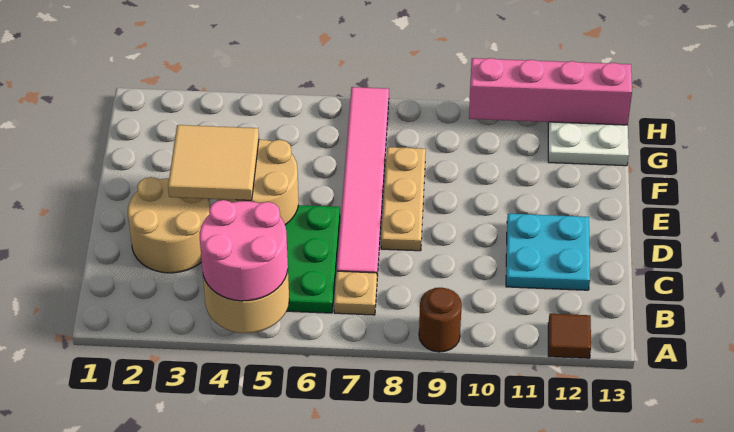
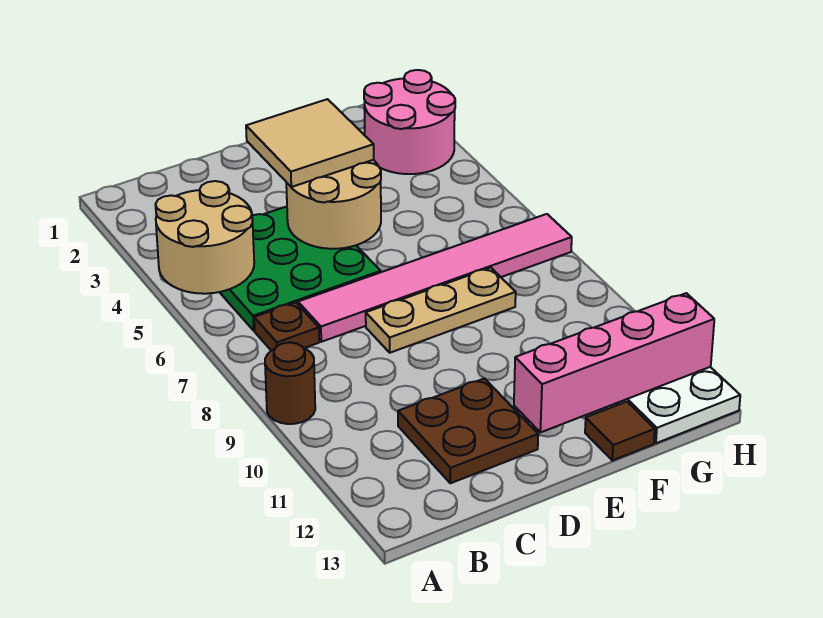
pink 2x2 round brick [200,200,288,301] -> pink 2x2 round brick moved to [364,70,455,174]
brown 1x1 tile [548,314,591,358] -> brown 1x1 tile moved to [585,402,655,461]
tan 1x1 plate [334,271,377,315] -> brown 1x1 plate [254,302,319,351]
tan 2x2 round brick [128,177,210,273] -> none
cyan 2x2 plate [506,214,590,290] -> brown 2x2 plate [398,378,538,483]
pink 1x4 brick [469,58,632,125] -> pink 1x4 brick turned to [514,293,714,432]

